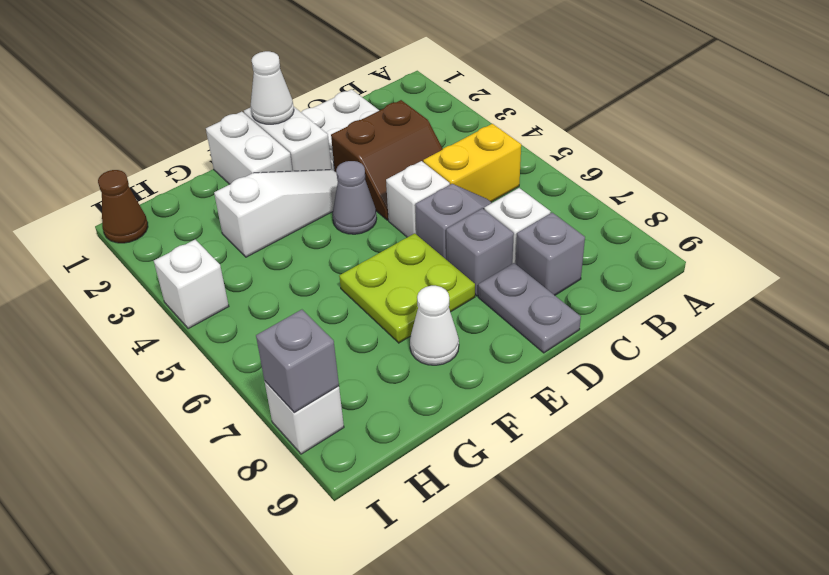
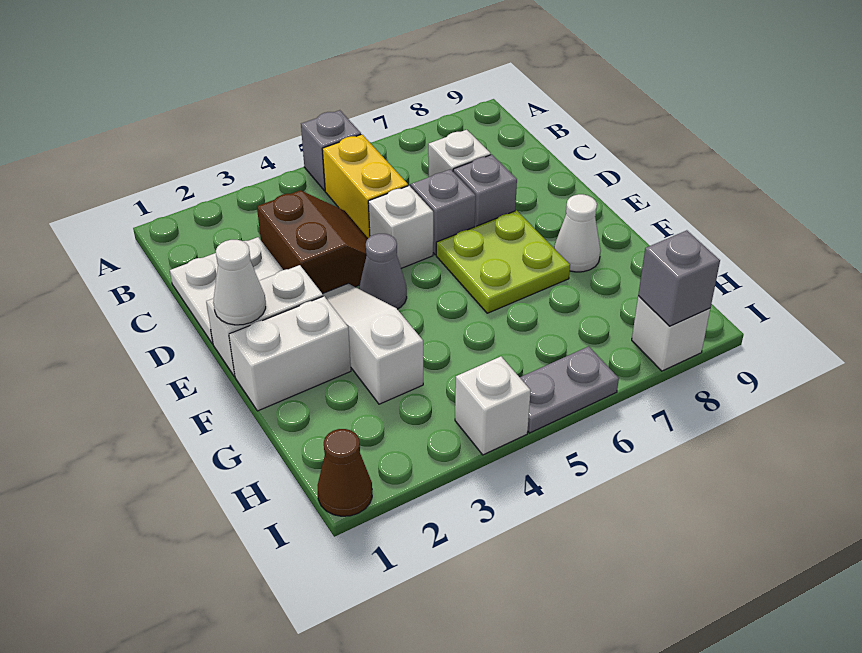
grey 1x1 brick [516,213,585,295] -> grey 1x1 brick moved to [301,110,361,191]
grey 1x2 plate [478,263,581,353] -> grey 1x2 plate moved to [520,346,619,433]

